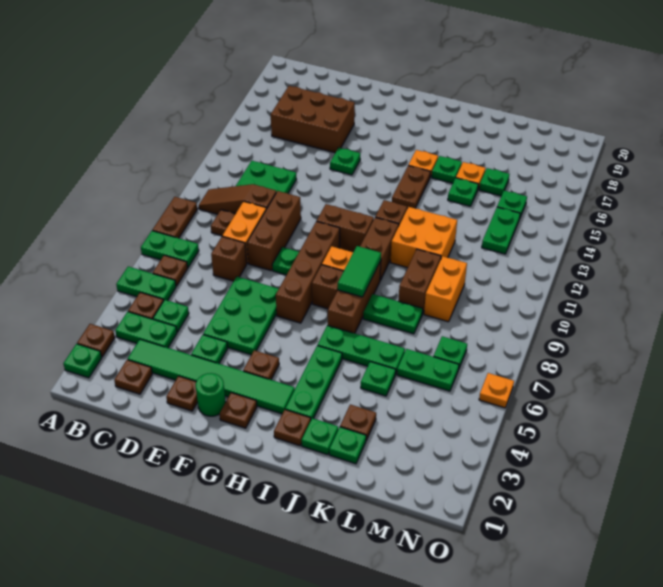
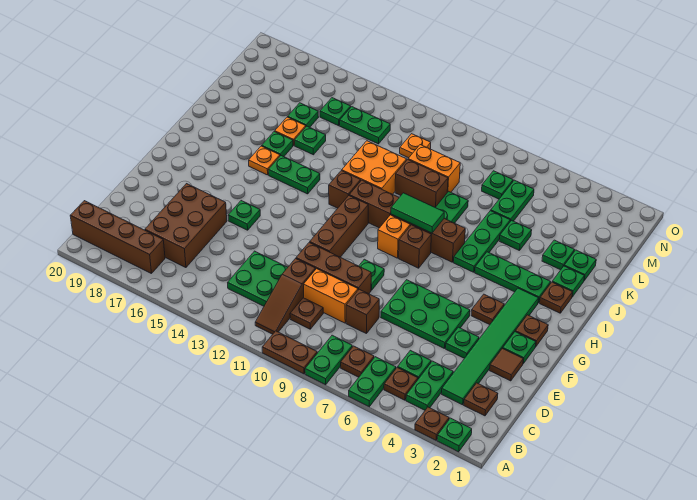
brown 1x1 plate [166,376,198,411] -> brown 1x1 tile [490,348,523,381]
green 1x1 round brick [196,373,226,416] -> green 1x1 plate [503,332,536,363]
brown 1x4 brick [276,221,340,323] -> brown 1x4 brick moved to [70,201,165,274]
brown 1x2 brick [317,204,374,252] -> brown 1x3 brick [310,196,368,257]
brown 1x2 plate [392,166,430,208] -> green 1x2 plate [268,156,320,194]
brown 1x1 plate [340,405,376,440] -> green 1x1 plate [542,240,575,270]
orange 1x1 plate [479,373,514,408] -> orange 1x1 plate moved to [400,134,431,158]

